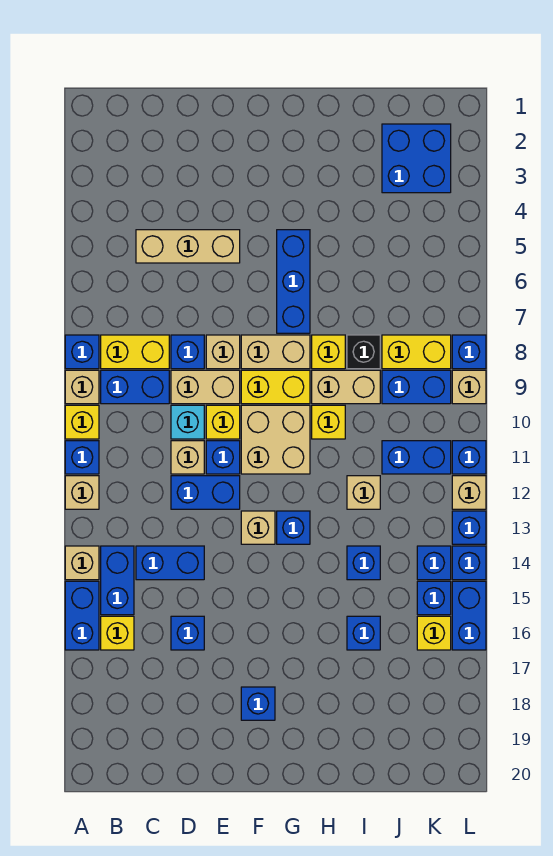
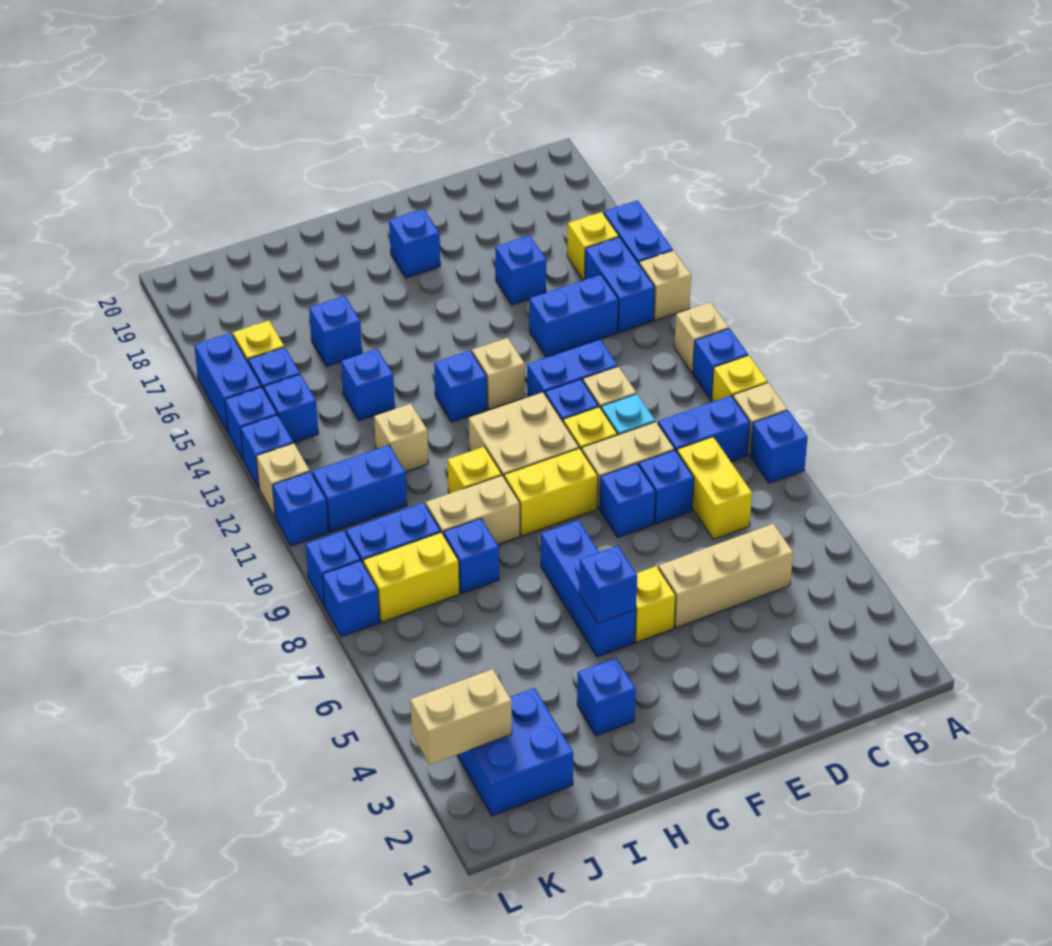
yellow 1x2 brick [101,335,169,369] -> yellow 1x2 brick turned to [677,437,752,539]
tan 1x1 brick [206,335,240,369] -> blue 1x1 brick [600,464,655,537]
tan 1x2 brick [241,335,310,369] -> tan 1x2 brick moved to [410,669,512,765]
none -> blue 1x1 brick [579,546,637,623]
none -> blue 1x1 brick [577,658,636,736]
yellow 1x1 brick [312,335,345,369] -> yellow 1x1 brick moved to [635,566,676,642]
black 1x1 brick [347,335,380,369] -> blue 1x1 brick [444,519,499,594]
tan 1x1 brick [452,370,486,404] -> blue 1x1 brick [306,531,360,606]

